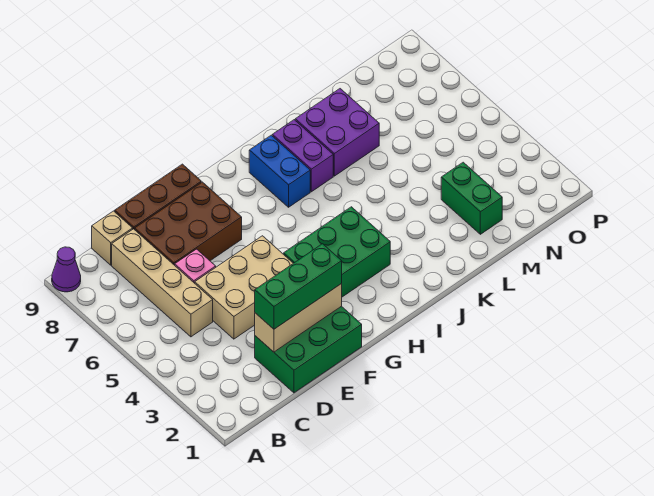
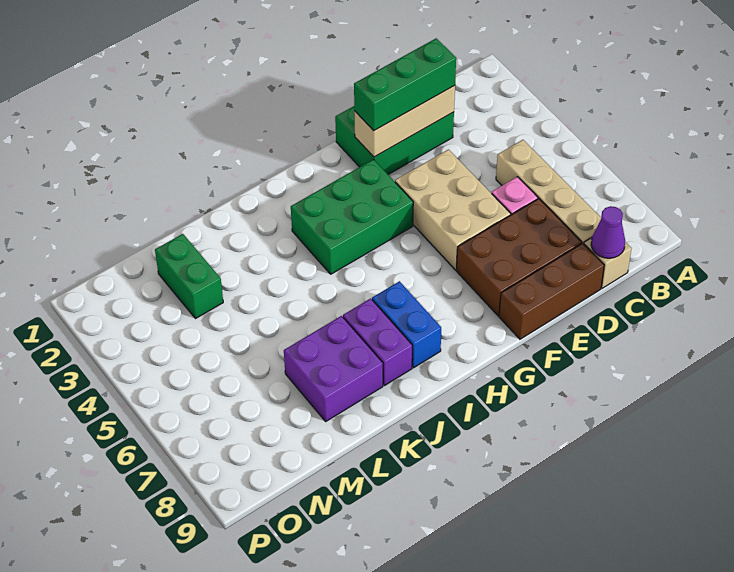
purple 1x1 cone [52,247,81,292] -> purple 1x1 cone moved to [591,206,625,258]
tan 2x3 brick [195,236,293,339] -> tan 2x3 brick turned to [395,150,511,270]

